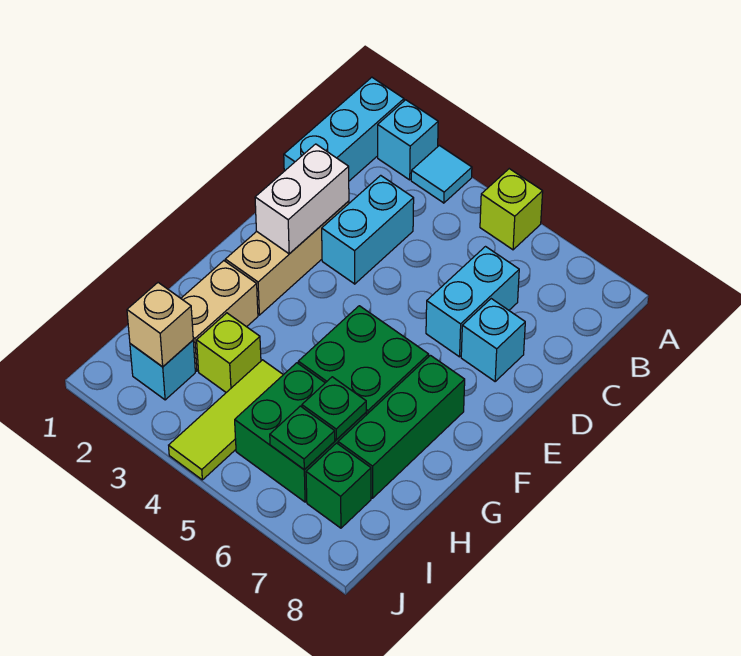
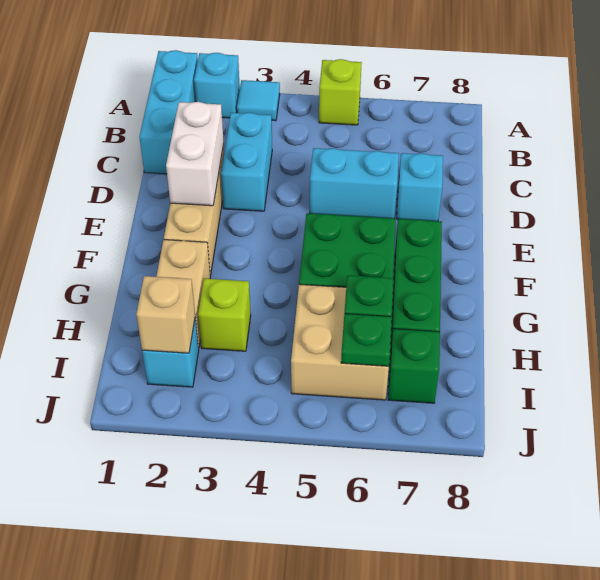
cyan 1x2 brick [426,247,519,357] -> cyan 1x2 brick turned to [310,148,399,219]
lime 1x3 tile [169,360,283,480] -> none
green 2x2 brick [235,363,366,502] -> tan 2x2 brick [291,284,389,400]

